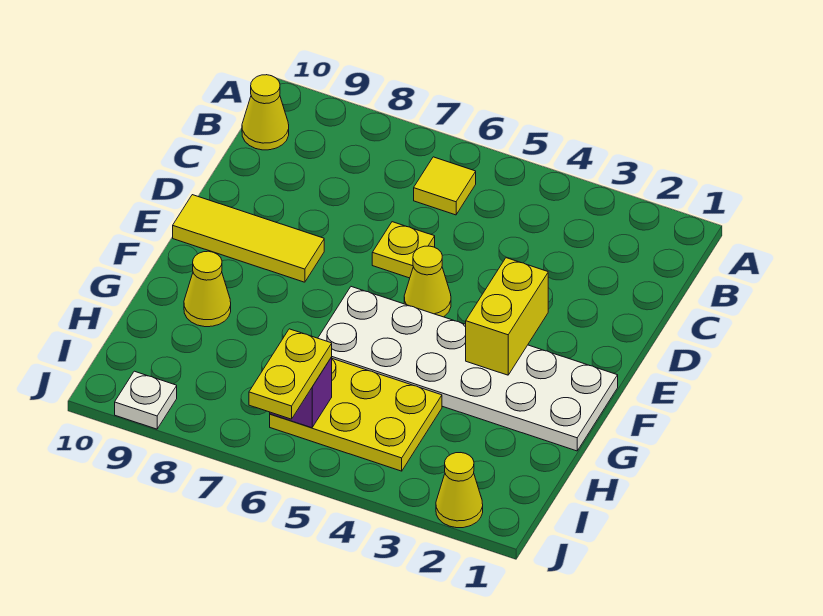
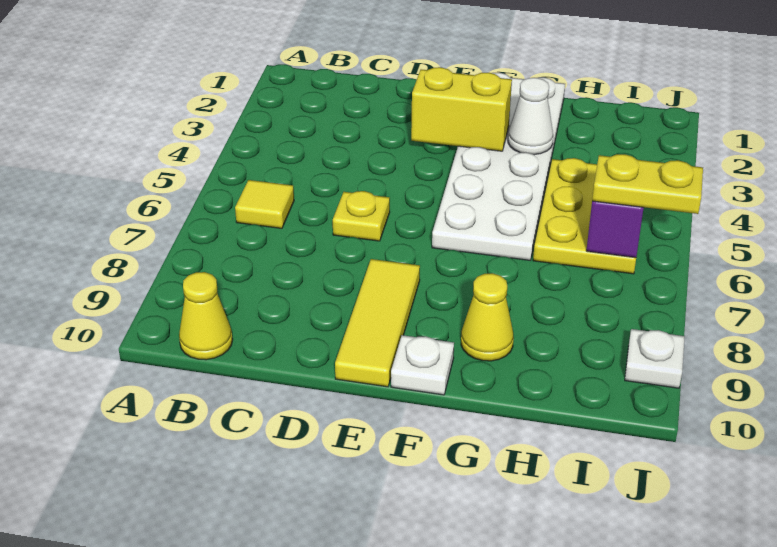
yellow 1x1 cone [404,246,451,317] -> none
none -> white 1x1 plate [391,335,454,395]
none -> white 1x1 cone [508,78,553,155]
yellow 1x1 cone [436,453,483,528] -> none

